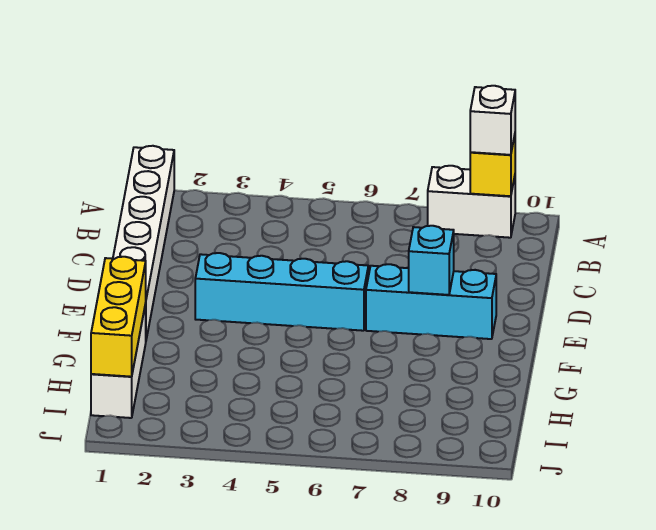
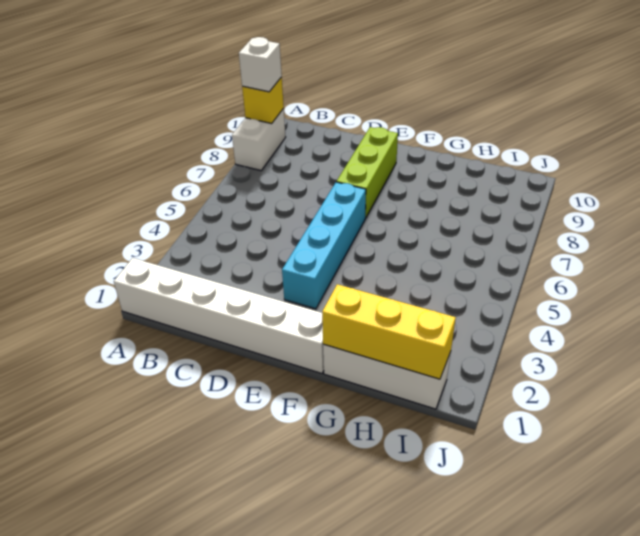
cyan 1x3 brick [366,264,496,339] -> lime 1x3 brick [337,127,398,218]
cyan 1x1 brick [409,226,454,295] -> none

